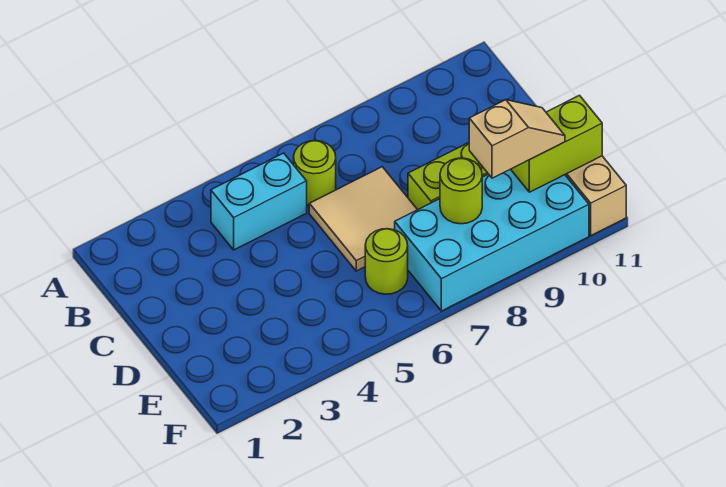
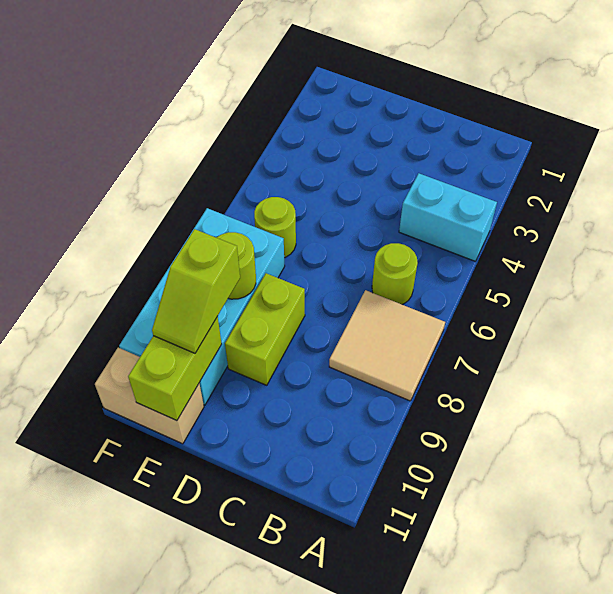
cyan 1x2 brick [211,153,307,250] -> cyan 1x2 brick turned to [399,173,497,261]
tan 2x2 tile [309,167,417,271] -> tan 2x2 tile moved to [329,290,445,401]
tan 1x2 slope [469,100,565,178] -> lime 1x2 slope [152,229,240,353]

